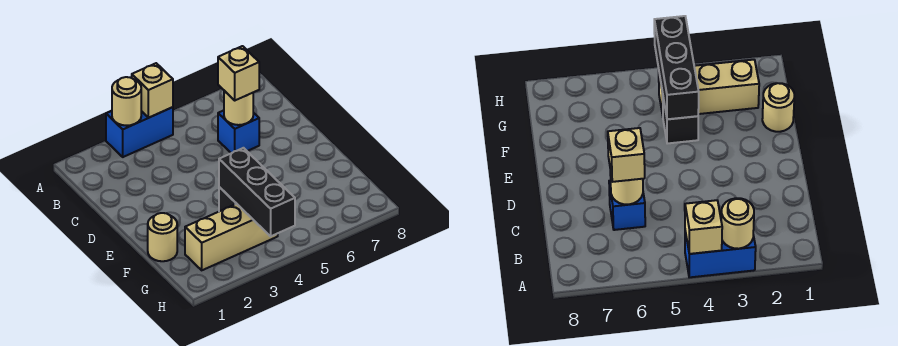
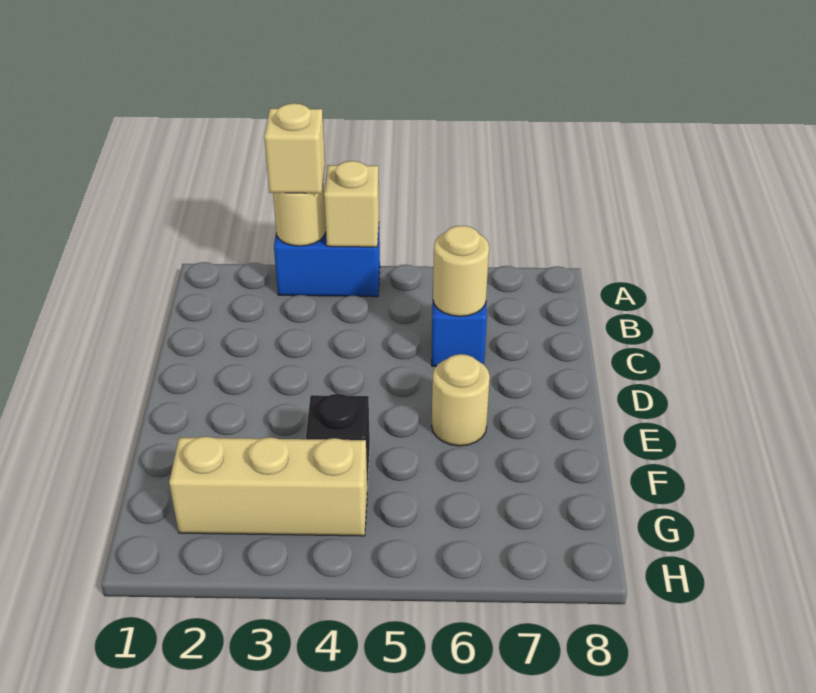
tan 1x1 brick [218,46,259,100] -> tan 1x1 brick moved to [264,103,325,193]
tan 1x1 round brick [148,213,177,261] -> tan 1x1 round brick moved to [432,354,490,446]
black 1x3 brick [219,148,295,236] -> none

